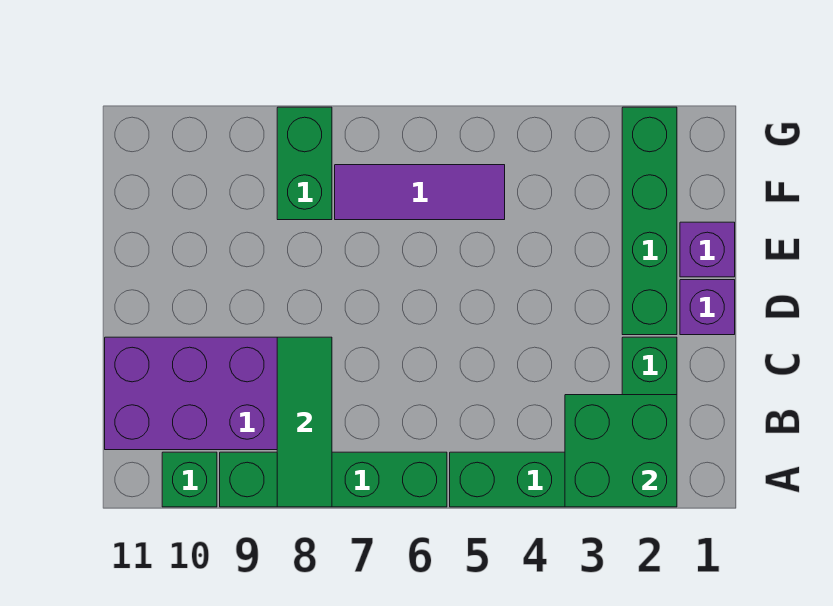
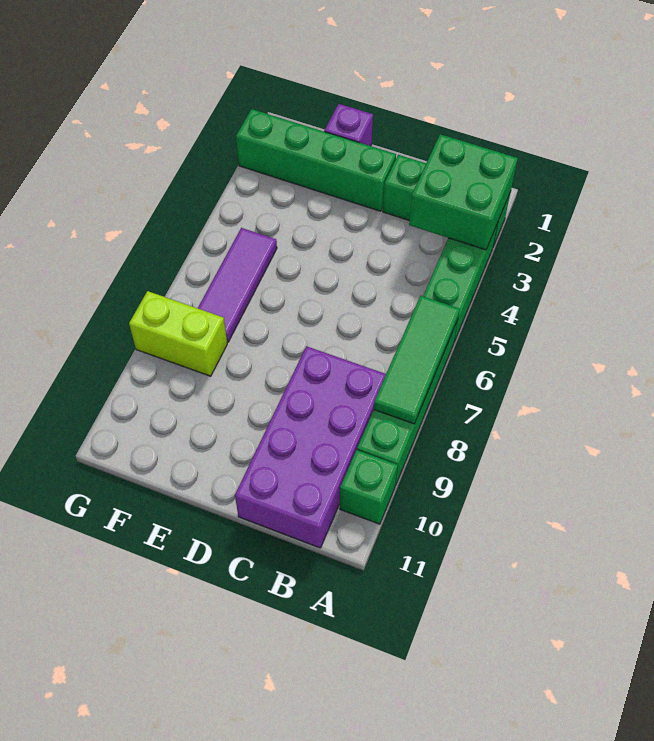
green 1x3 tile [277,337,332,507] -> green 1x3 tile turned to [374,296,460,424]
purple 1x1 brick [680,280,735,335] -> none
green 1x2 brick [277,107,332,220] -> lime 1x2 brick [129,291,227,376]

